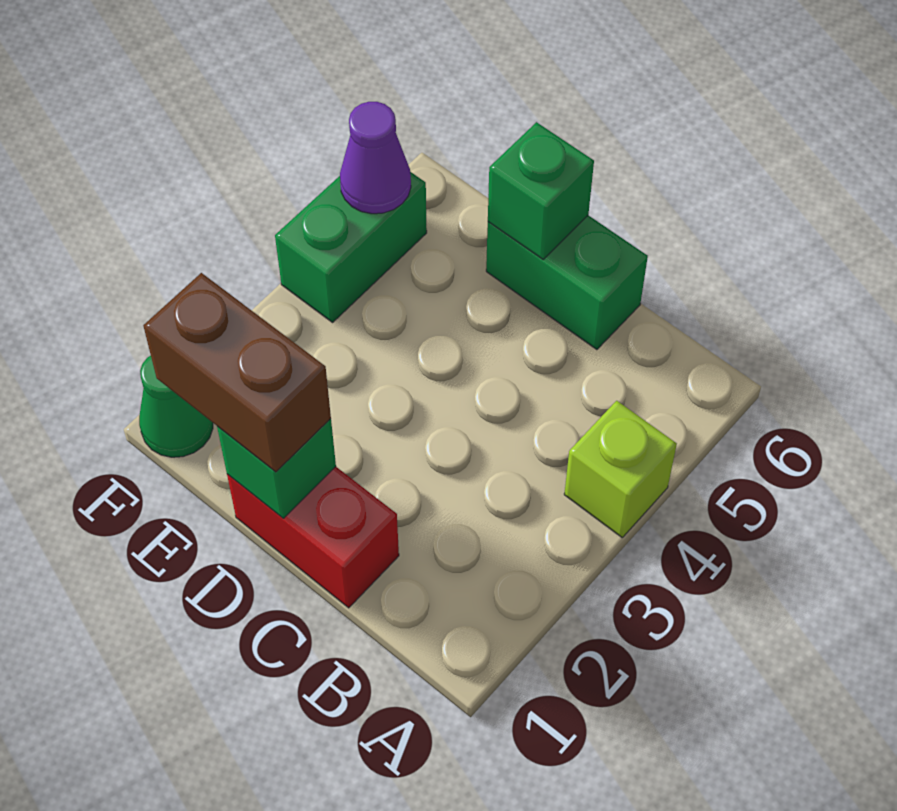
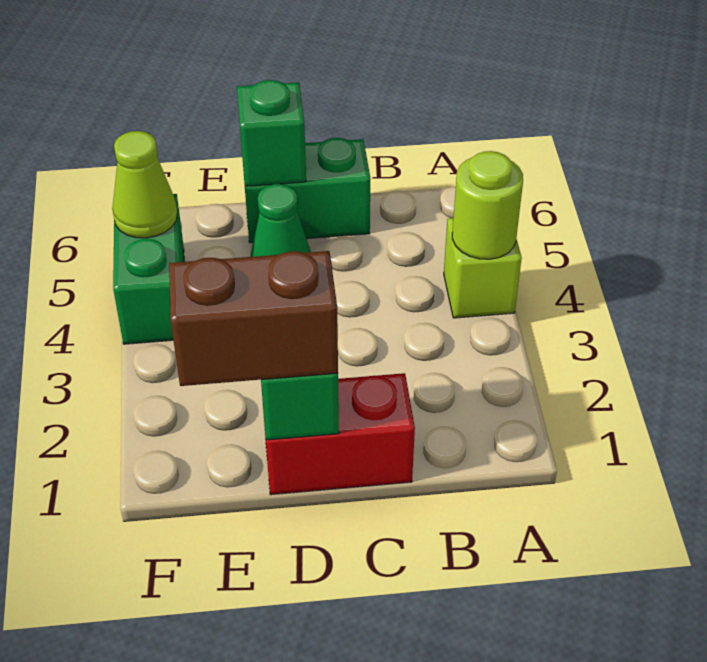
none -> lime 1x1 round brick [452,151,523,259]
green 1x1 cone [139,356,213,457] -> green 1x1 cone moved to [250,184,311,257]
purple 1x1 cone [340,102,411,214] -> lime 1x1 cone [112,131,177,238]

